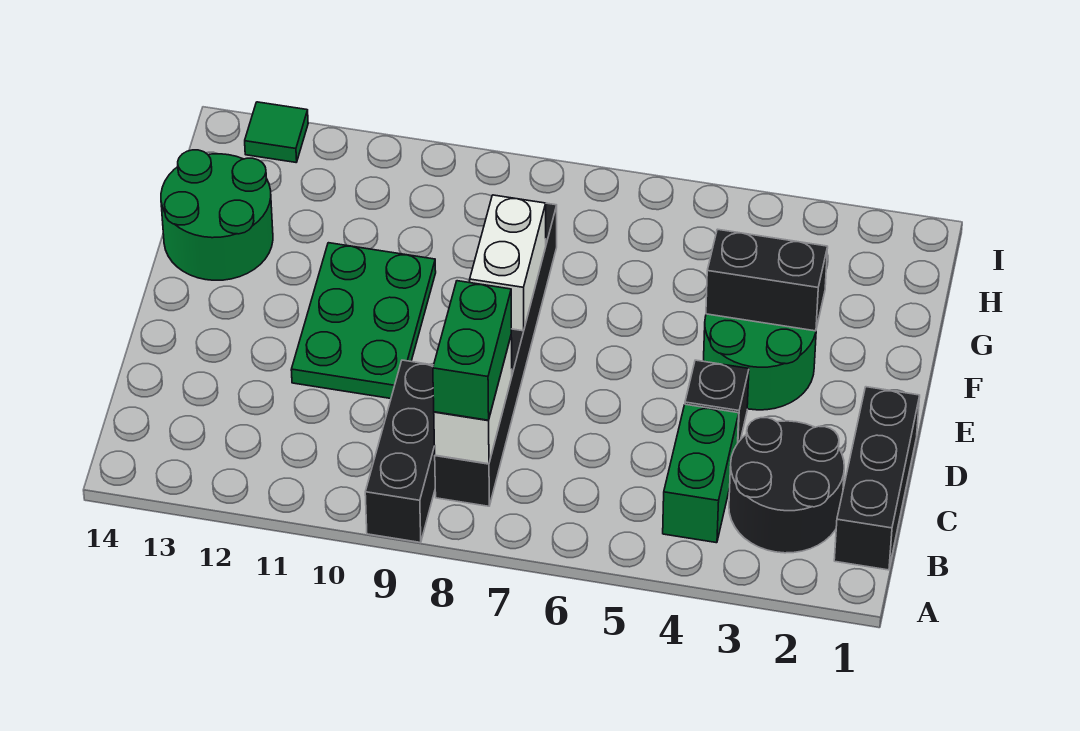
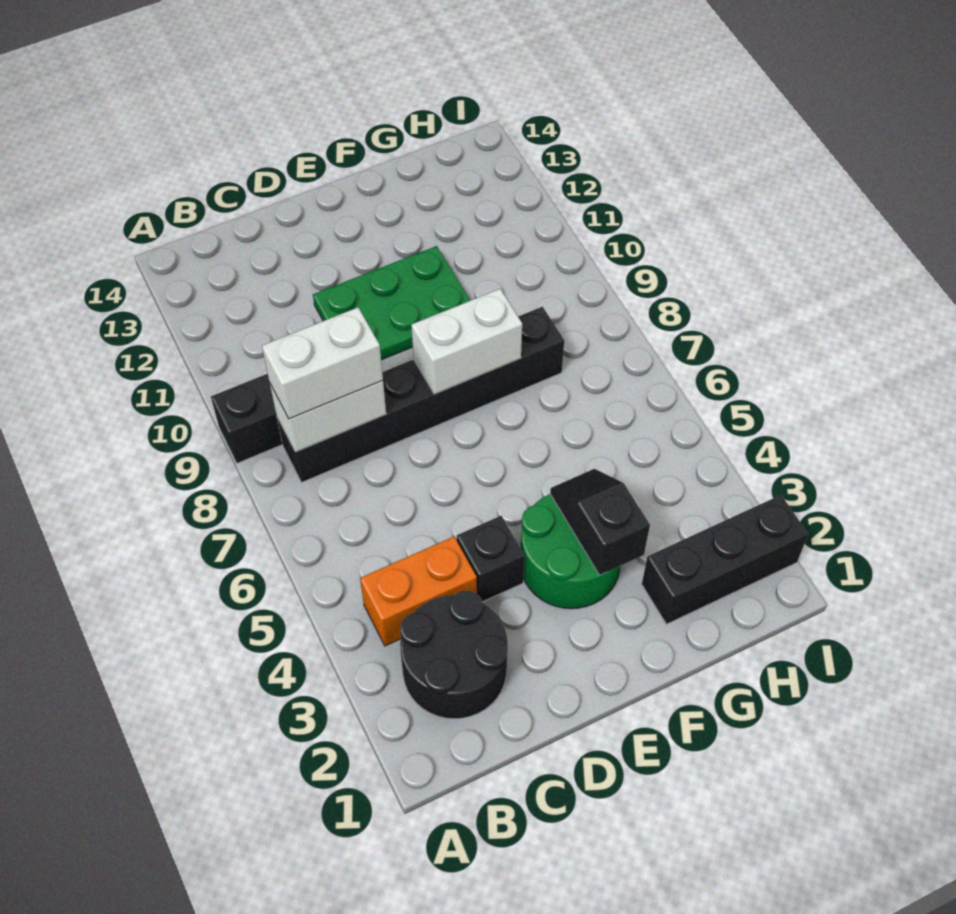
black 1x3 brick [834,387,920,570] -> black 1x3 brick moved to [642,495,808,624]
green 1x2 brick [663,404,739,543] -> orange 1x2 brick [360,537,477,646]
green 1x2 brick [433,281,511,420] -> white 1x2 brick [262,307,383,419]
black 1x2 brick [706,229,828,331] -> black 1x2 slope [550,469,650,575]
green 2x2 round brick [161,150,273,280] -> none
green 1x1 tile [245,102,308,162] -> none

